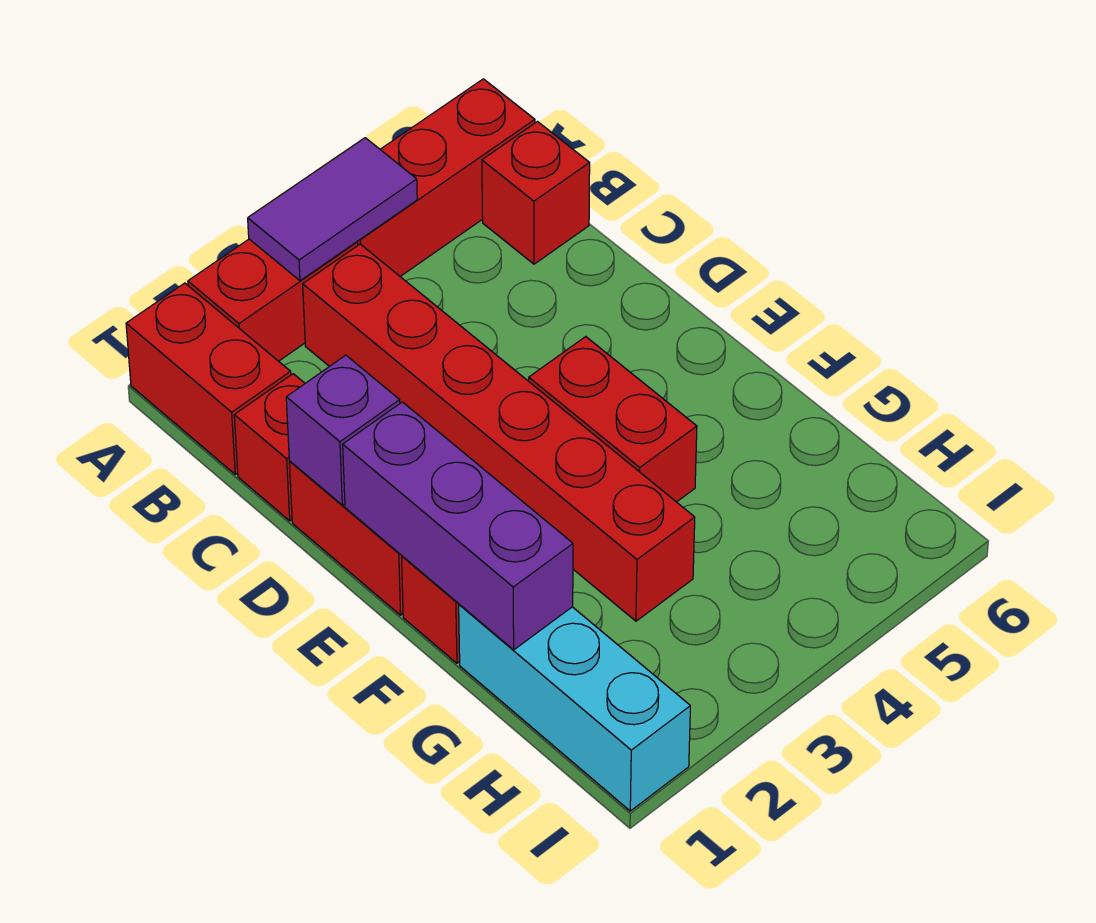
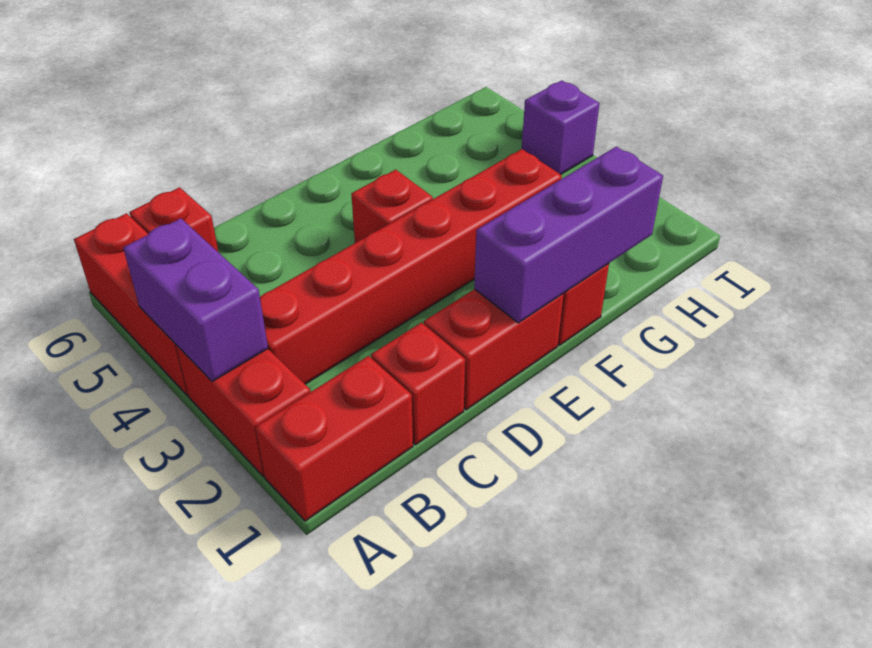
purple 1x2 tile [248,138,417,281] -> purple 1x2 brick [123,218,268,381]
purple 1x1 brick [286,355,400,505] -> purple 1x1 brick moved to [522,80,599,174]
red 1x2 brick [529,337,697,502] -> red 1x1 brick [351,170,433,243]
cyan 1x3 brick [459,604,690,811] -> none

